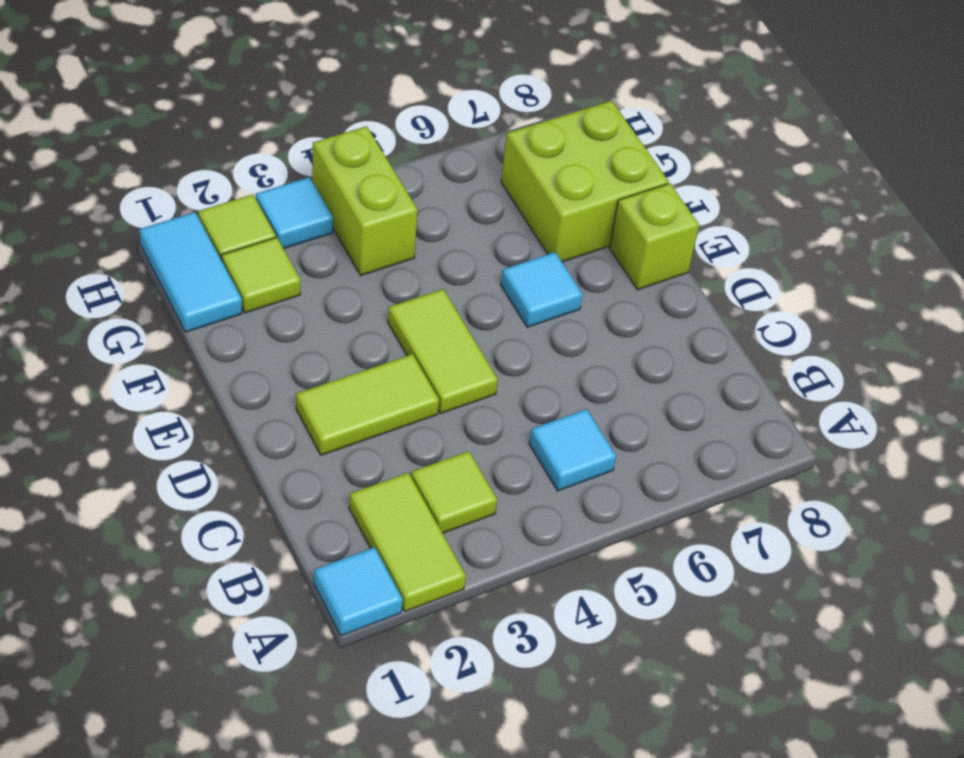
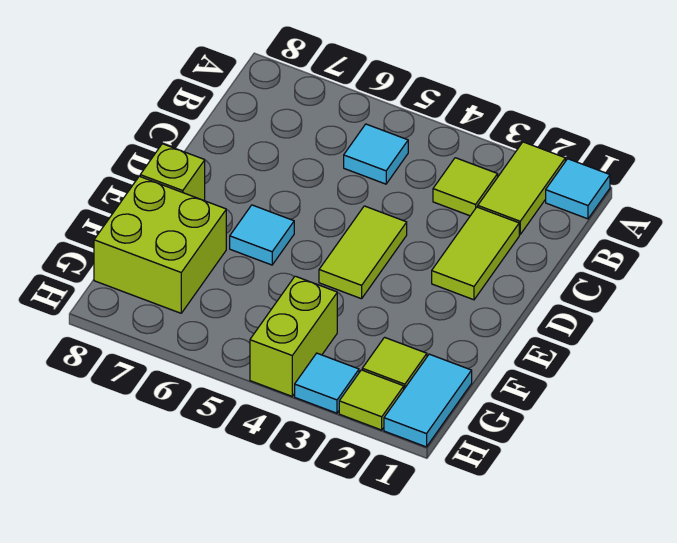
lime 1x2 tile [296,354,439,455] -> lime 1x2 tile turned to [432,207,519,300]

